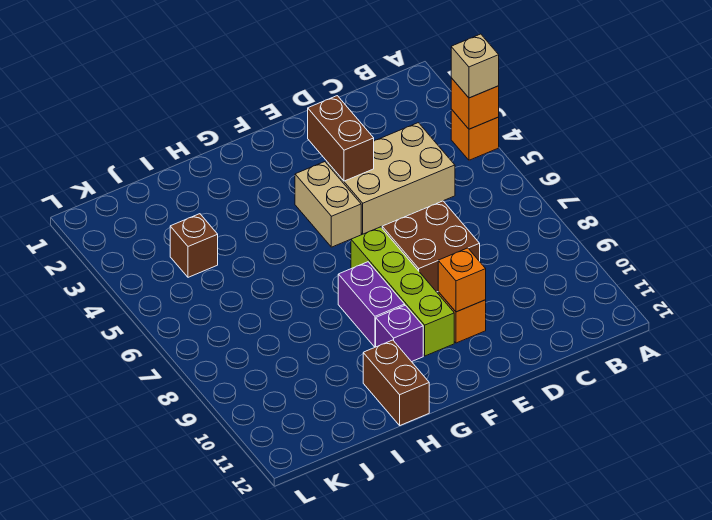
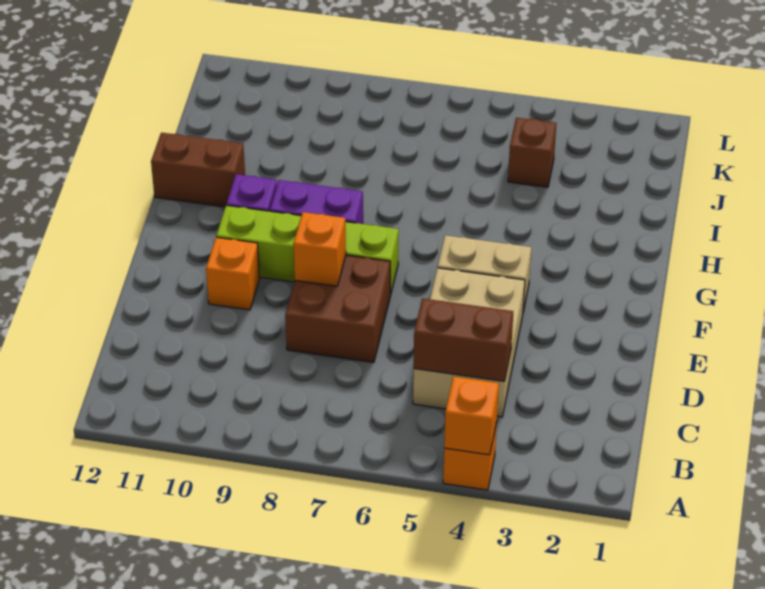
tan 1x1 brick [451,34,499,98] -> none
brown 1x2 brick [308,96,374,181] -> brown 1x2 brick moved to [414,298,513,381]
orange 1x1 brick [438,248,486,312] -> orange 1x1 brick moved to [293,212,346,286]

